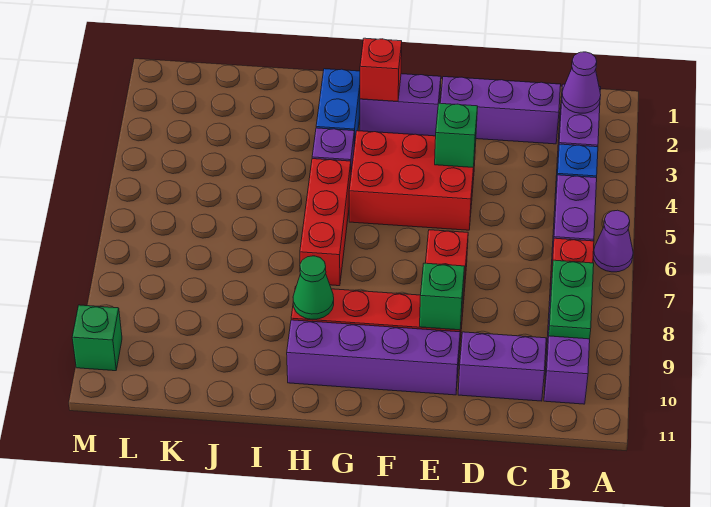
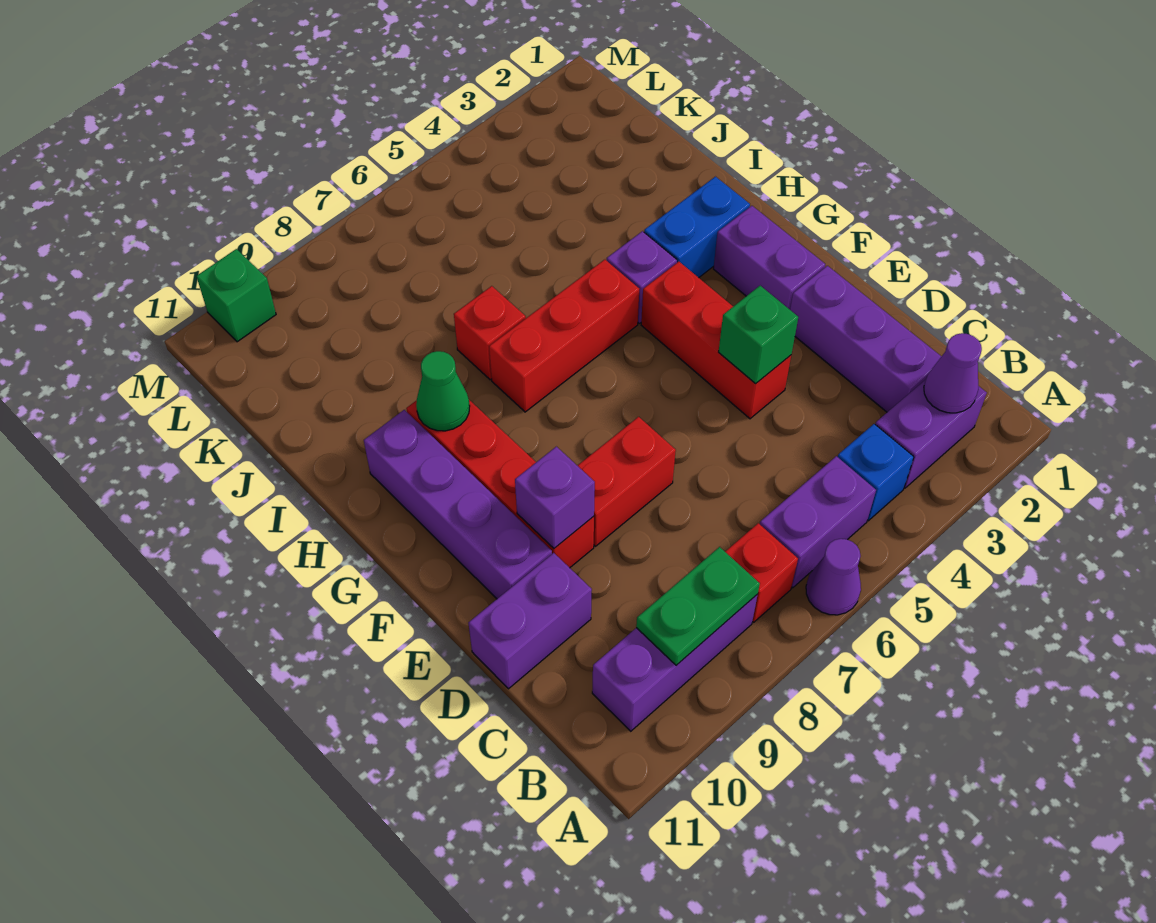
purple 1x2 brick [458,332,546,401] -> purple 1x2 brick turned to [468,553,592,689]
red 2x3 brick [349,131,476,230] -> red 1x3 brick [641,262,791,419]
green 1x1 brick [420,263,465,330] -> purple 1x1 brick [515,447,595,548]
red 1x1 brick [360,38,402,101] -> red 1x1 brick moved to [454,286,526,380]

